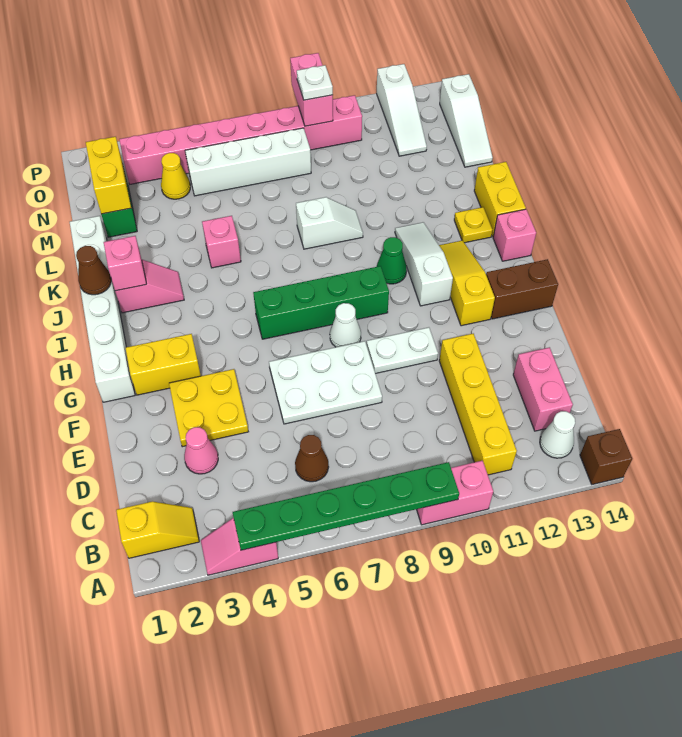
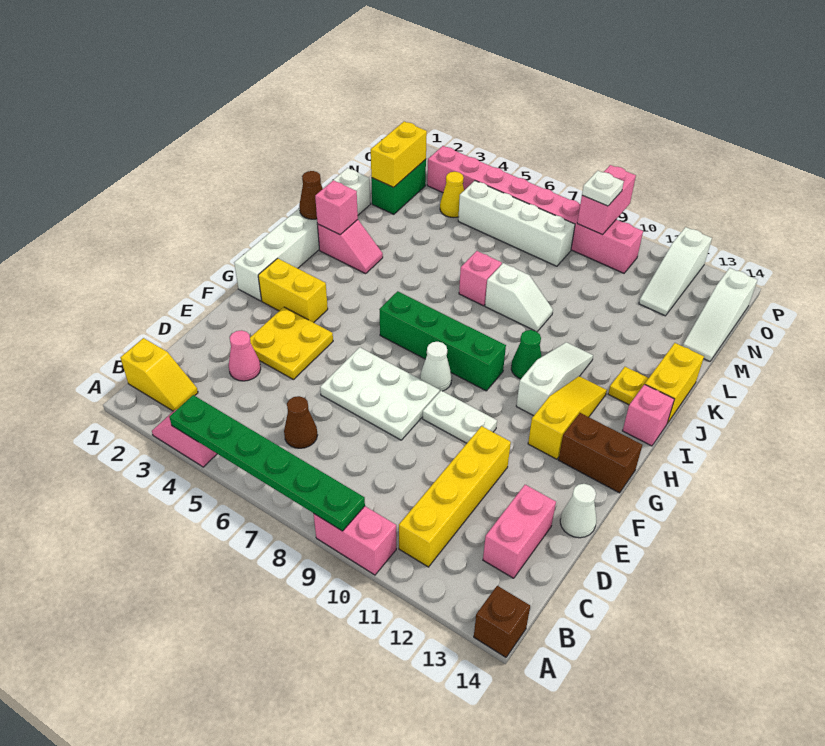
white 1x1 cone [540,411,575,458] -> white 1x1 cone moved to [560,484,596,538]
pink 1x1 brick [202,216,241,268] -> pink 1x1 brick moved to [459,251,502,306]

